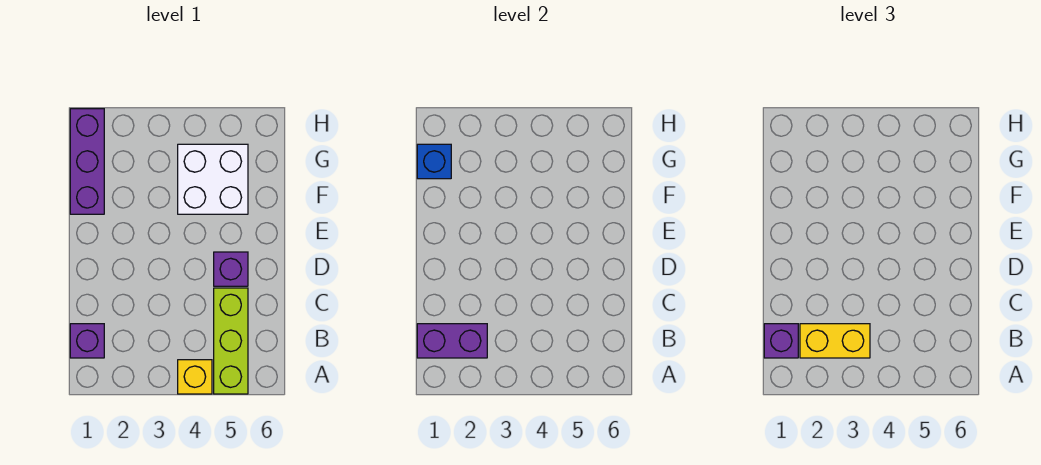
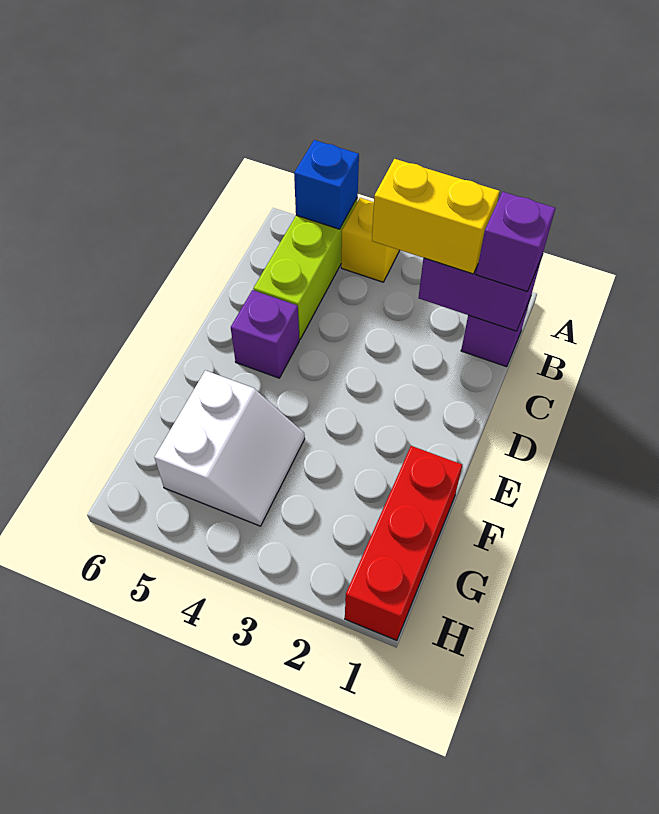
purple 1x3 brick [70,109,104,214] -> red 1x3 brick [345,446,462,640]
white 2x2 brick [178,144,248,214] -> white 2x2 slope [155,370,305,526]
blue 1x1 brick [417,144,451,179] -> blue 1x1 brick moved to [294,140,359,229]

